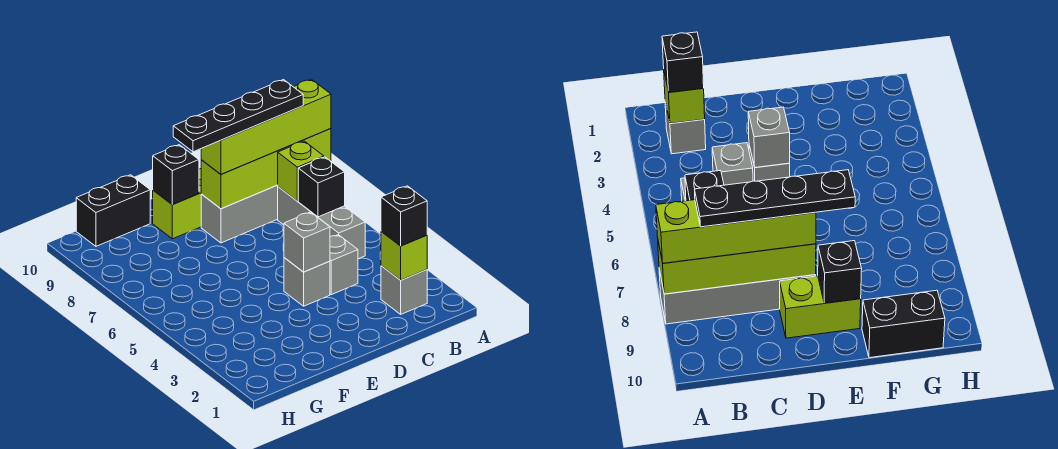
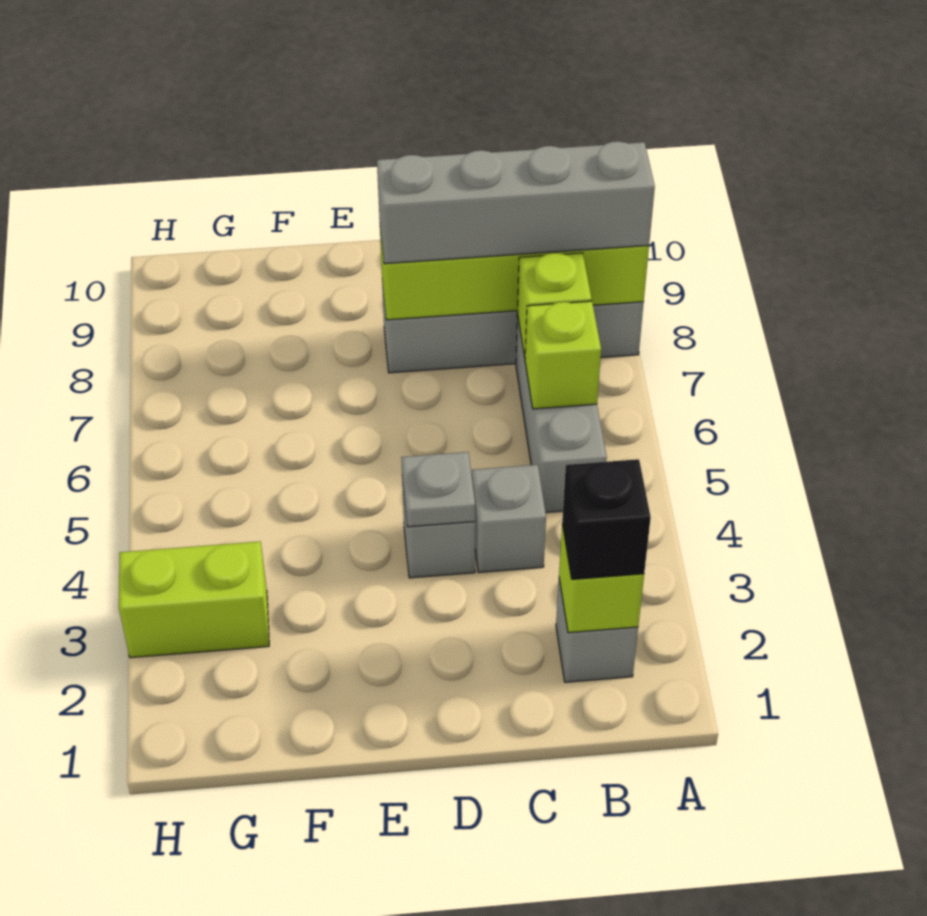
lime 1x4 brick [201,79,331,174] -> grey 1x4 brick [377,141,655,264]
black 1x1 brick [298,157,345,217] -> lime 1x1 brick [525,301,601,409]
black 1x4 plate [173,80,303,152] -> none
grey 1x1 brick [284,212,330,272] -> grey 1x1 plate [401,452,475,527]
lime 1x2 brick [153,169,201,239] -> lime 1x2 brick moved to [119,541,269,658]
black 1x1 brick [153,145,199,205] -> none
black 1x2 brick [76,175,150,246] -> none

